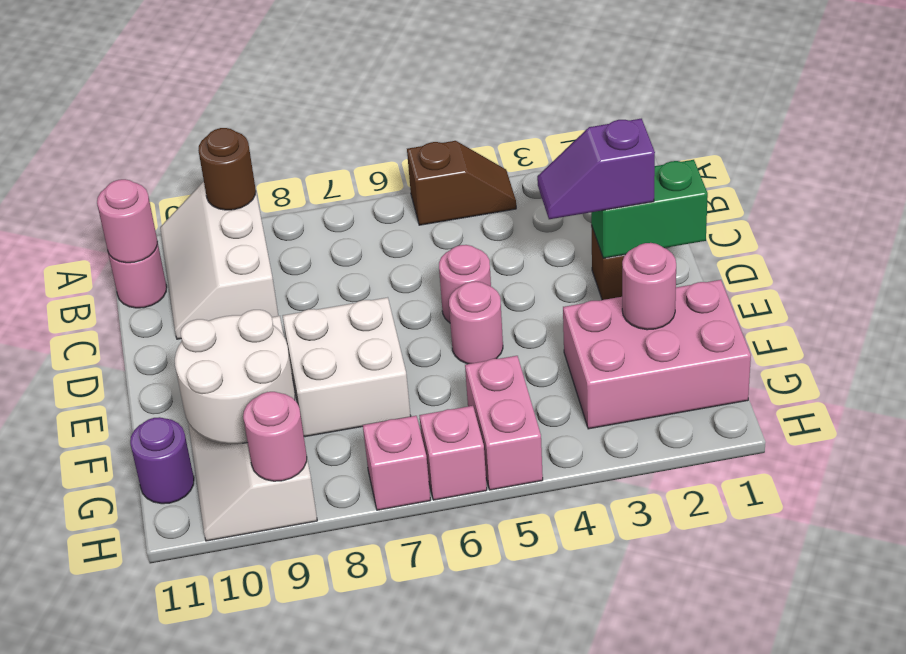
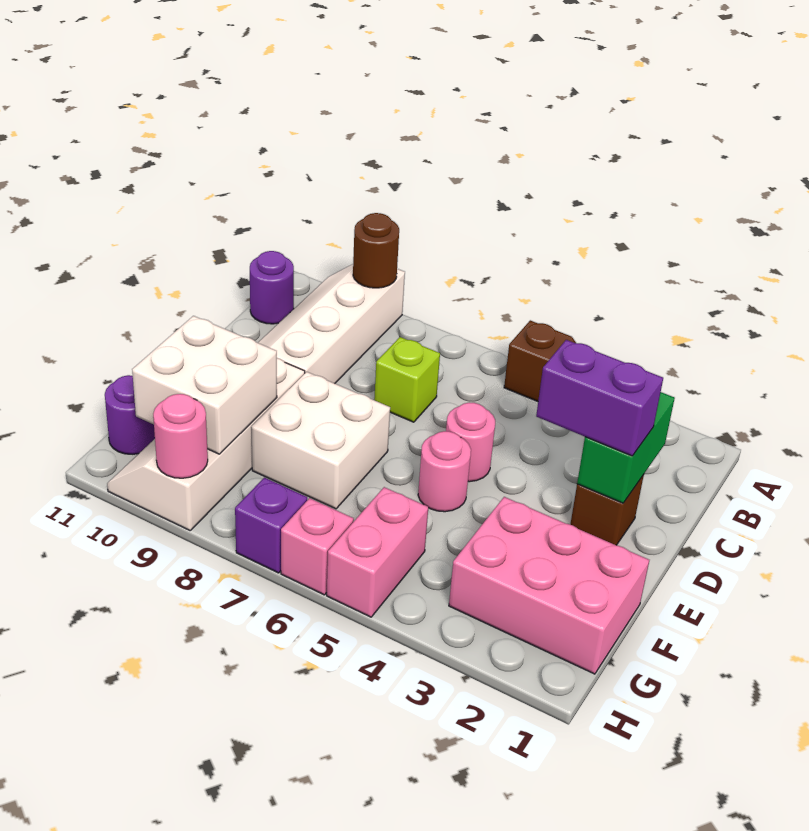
white 2x3 slope [160,182,278,339] -> white 2x4 slope [258,264,405,383]
pink 1x1 round brick [108,243,167,308] -> purple 1x1 round brick [250,251,294,324]
pink 1x1 round brick [97,179,158,263] -> none
none -> lime 1x1 brick [374,337,440,422]
green 1x2 brick [591,160,708,258] -> green 1x2 brick turned to [577,392,675,503]
purple 1x2 slope [537,119,655,219] -> purple 1x2 brick [536,340,663,456]
pink 1x1 round brick [622,243,676,330] -> none
white 2x2 round brick [175,310,295,444] -> white 2x2 brick [132,316,277,454]
pink 1x1 brick [363,416,431,510] -> purple 1x1 brick [235,478,307,573]

